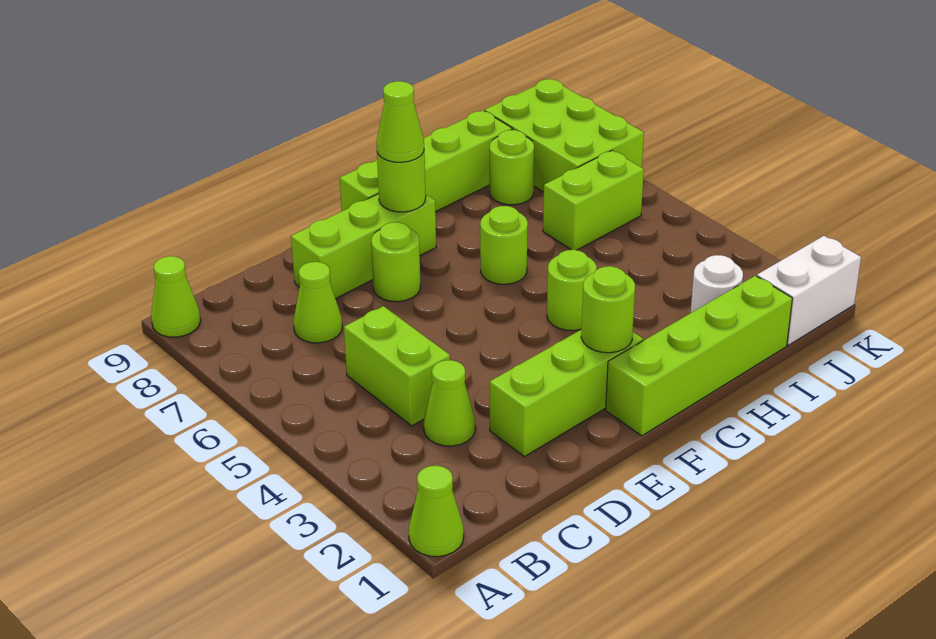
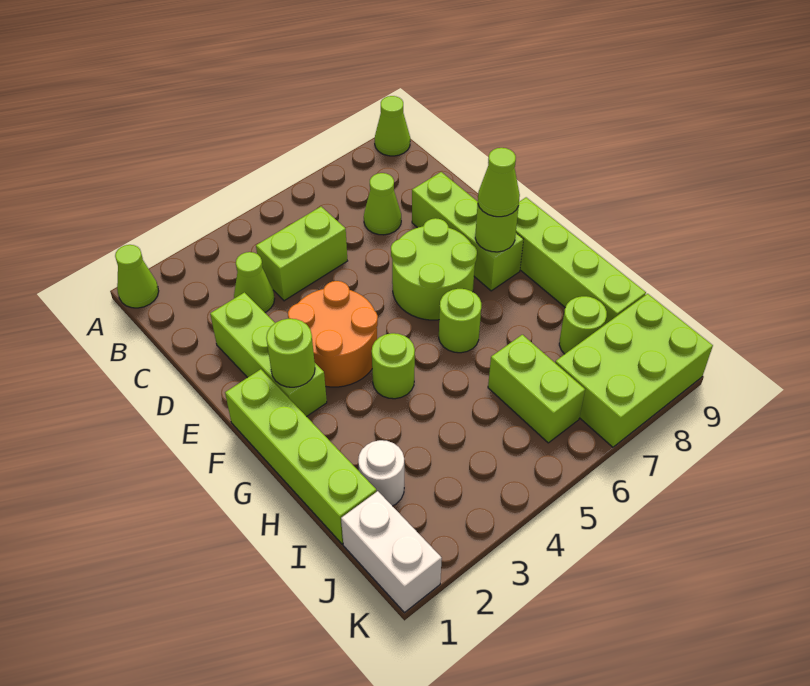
none -> orange 2x2 round brick [288,281,378,387]
lime 1x1 round brick [371,222,420,302] -> lime 2x2 round brick [391,218,477,320]

